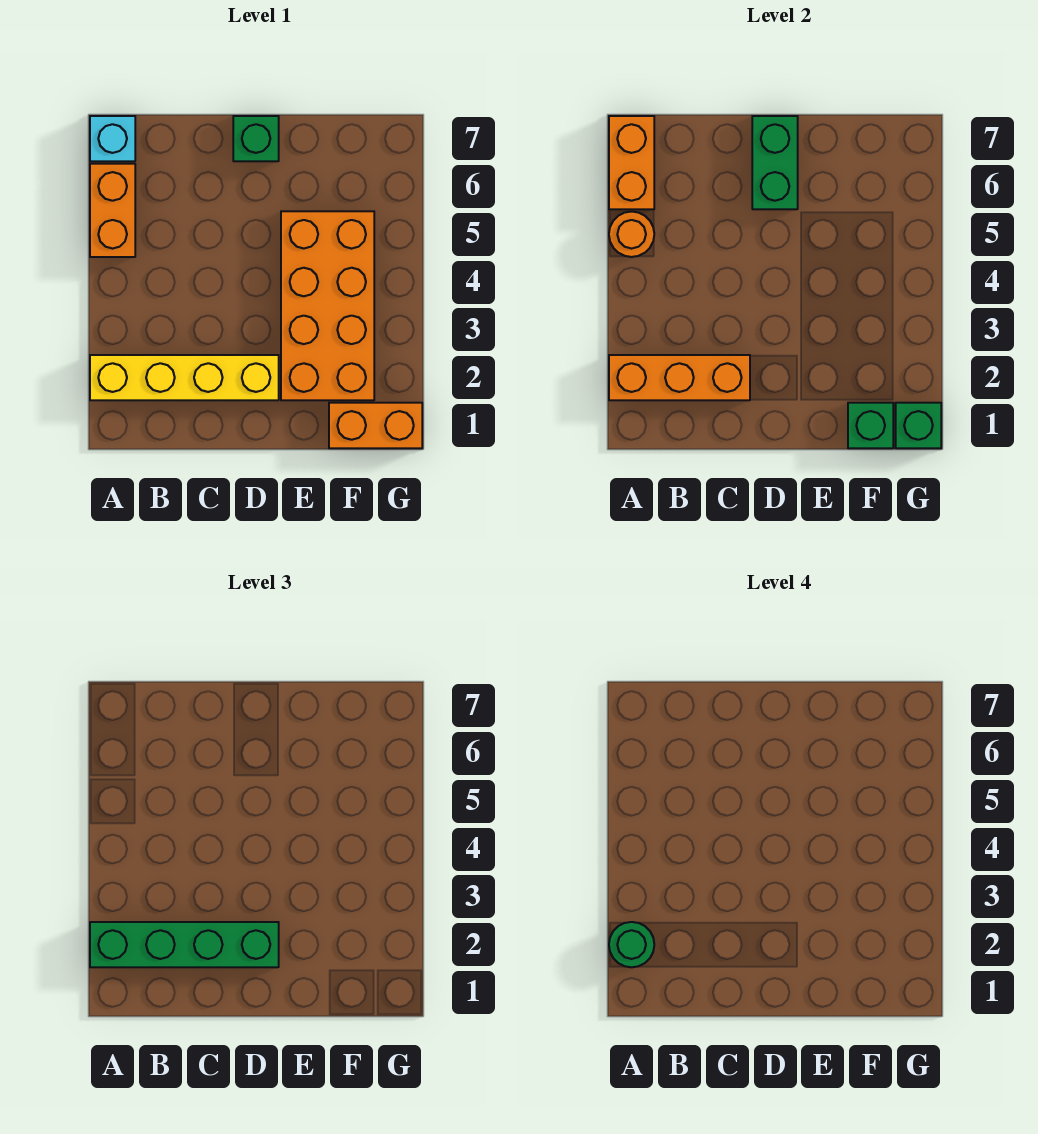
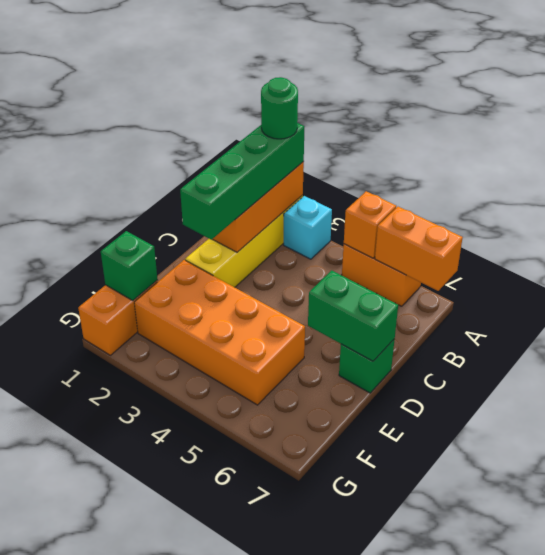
orange 1x1 round brick [609,212,654,257] -> orange 1x1 brick [344,191,396,258]
cyan 1x1 brick [90,116,135,161] -> cyan 1x1 brick moved to [284,196,332,259]
green 1x1 brick [896,403,941,448] -> none

